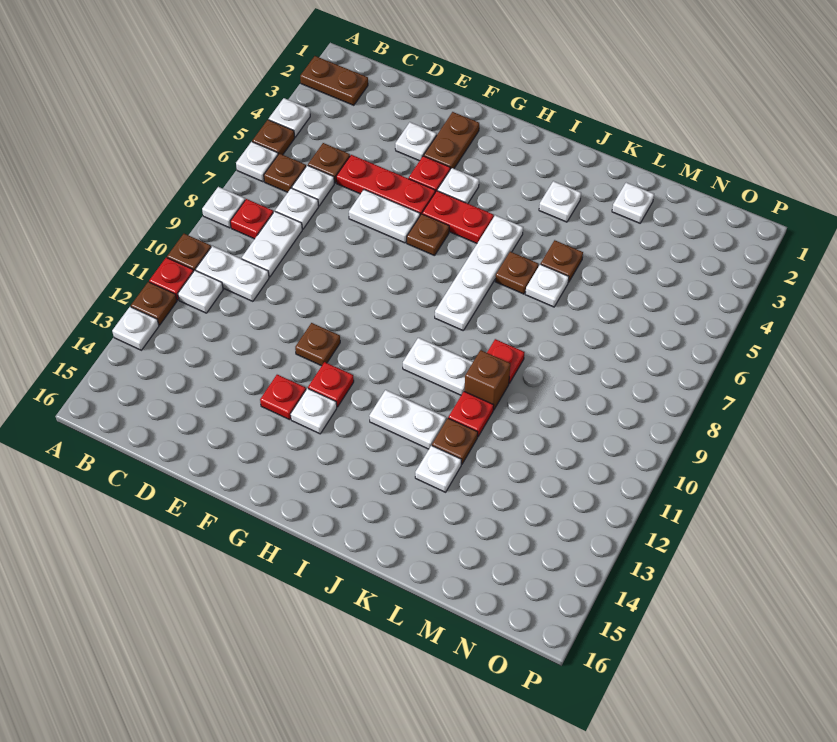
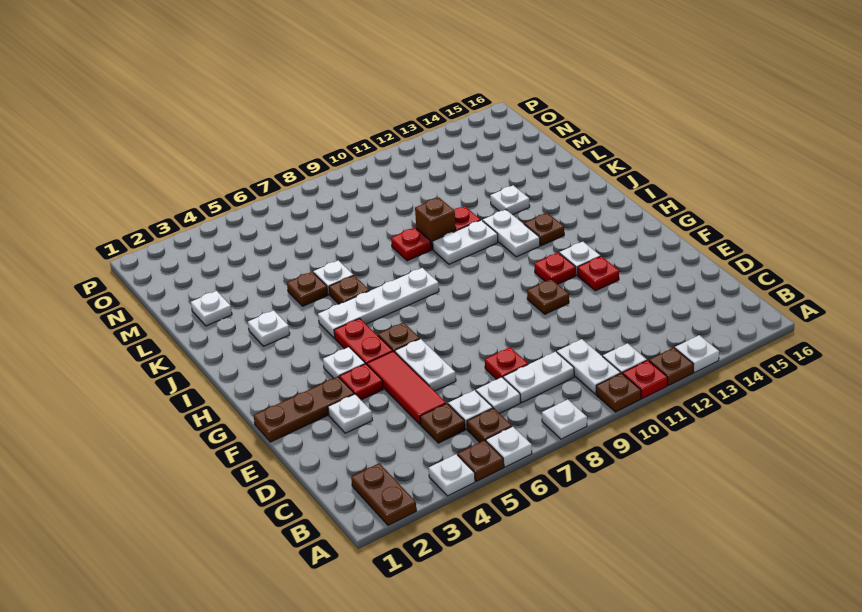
red 1x1 plate [230,199,273,239] -> red 1x1 plate moved to [485,347,528,379]
red 1x3 plate [336,155,435,215] -> red 1x3 tile [367,351,446,425]
brown 1x2 plate [424,112,479,169] -> brown 1x3 plate [254,377,354,442]
white 1x2 plate [403,338,473,395] -> white 1x2 plate turned to [433,220,498,264]
brown 1x1 plate [432,418,478,464] -> brown 1x1 plate moved to [524,213,564,246]

